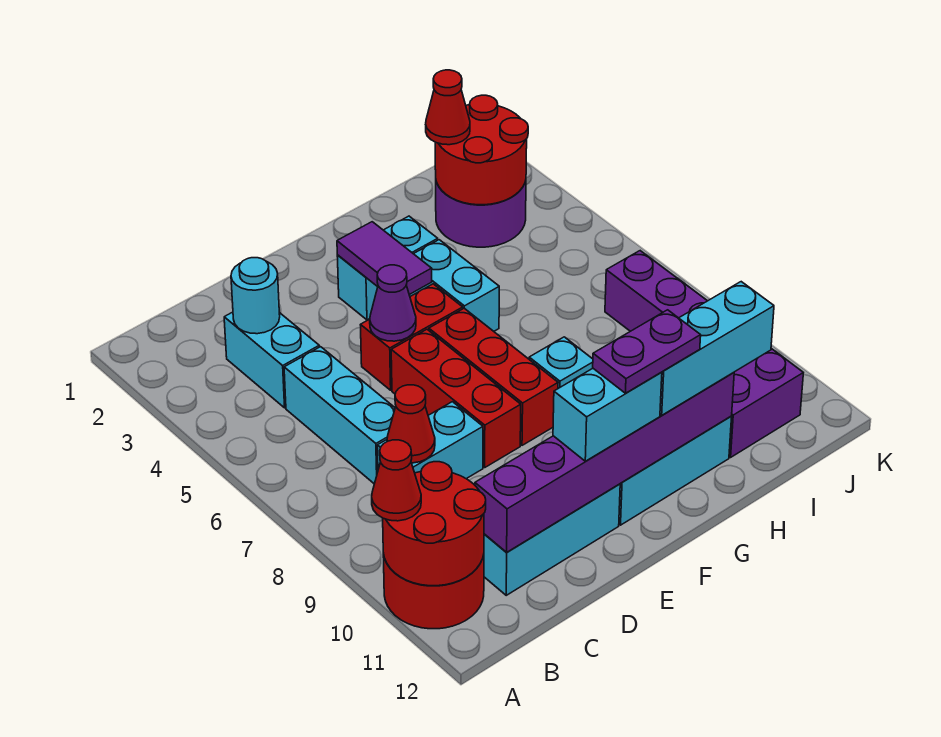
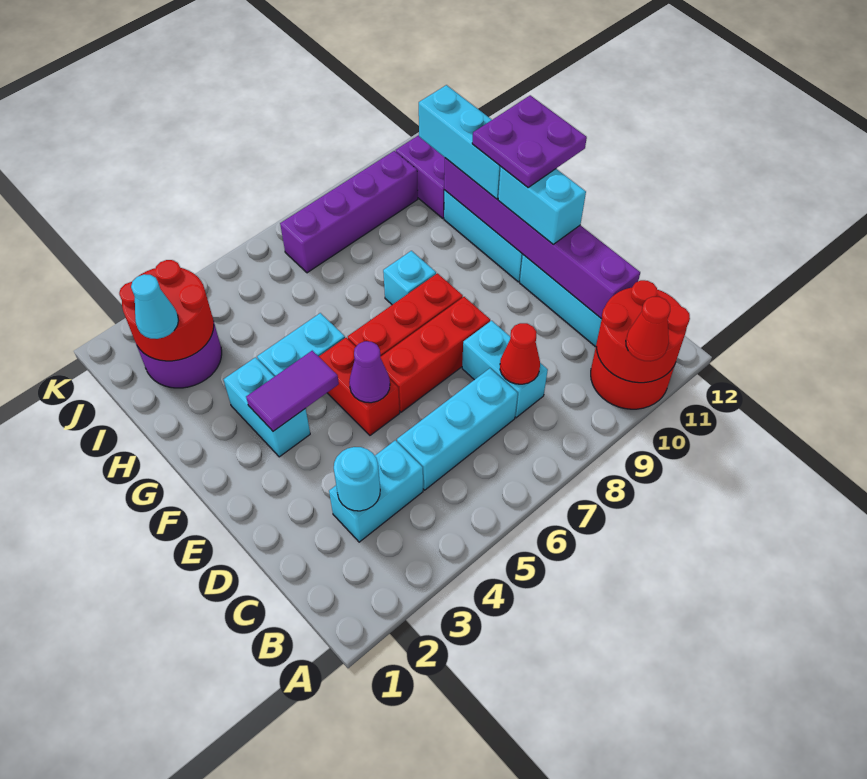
purple 1x2 plate [593,310,701,393] -> purple 2x2 plate [472,95,587,187]
red 1x1 cone [426,70,470,145] -> cyan 1x1 cone [131,274,179,339]

